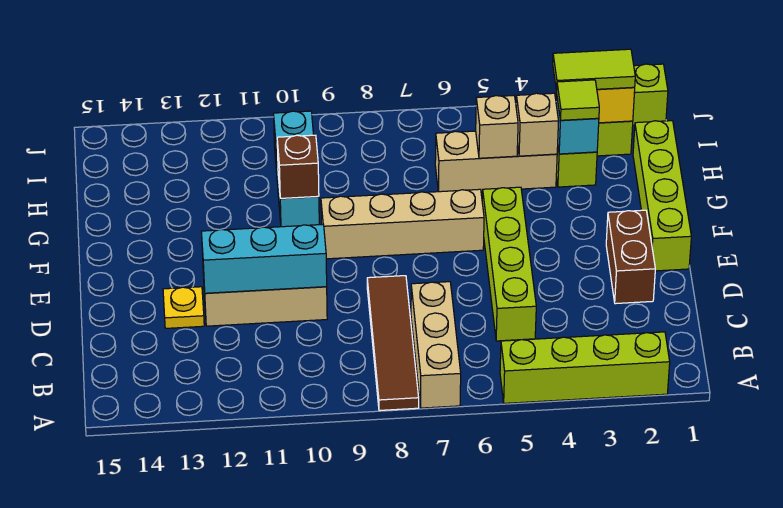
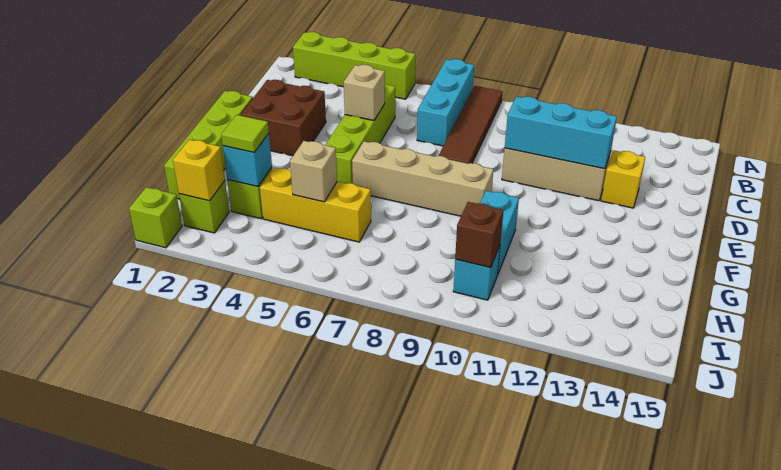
tan 1x3 brick [411,282,461,408] -> cyan 1x3 brick [417,59,474,146]
brown 1x2 brick [606,210,655,304] -> brown 2x2 brick [241,80,326,156]
yellow 1x1 plate [163,287,204,328] -> yellow 1x1 brick [601,150,645,208]
brown 1x1 brick [277,135,319,198] -> brown 1x1 brick moved to [455,202,503,268]
tan 1x3 brick [435,131,557,192] -> yellow 1x3 brick [260,167,371,242]
tan 1x1 brick [516,93,559,156] -> tan 1x1 brick moved to [344,65,385,121]
lime 1x2 tile [553,49,635,91] -> none

